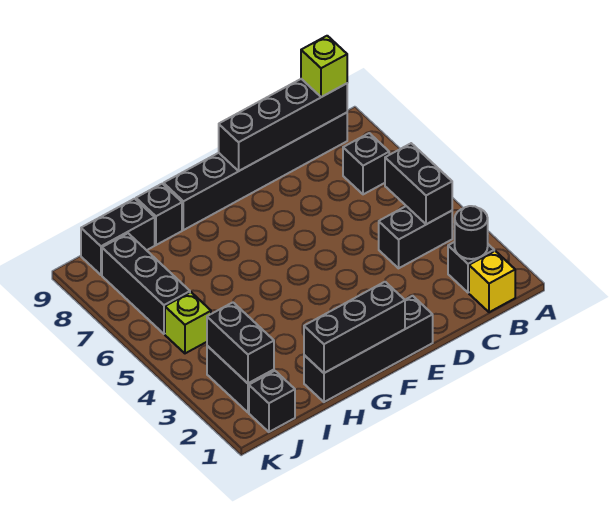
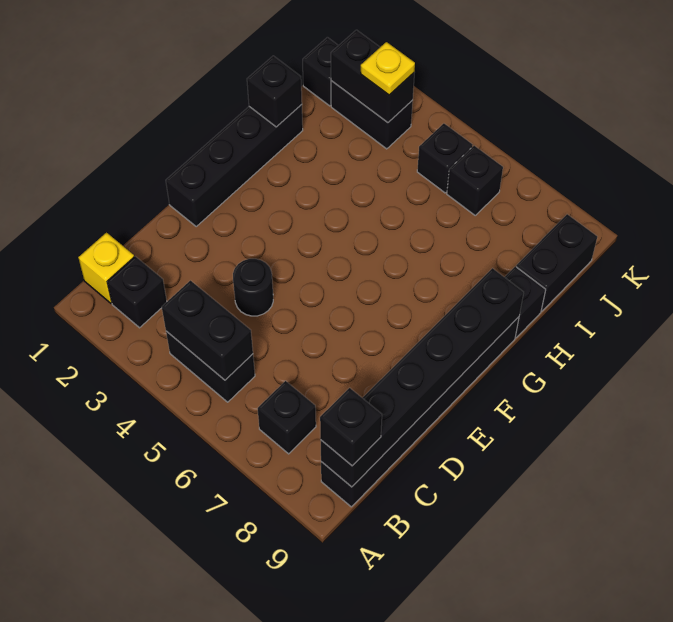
black 1x1 round brick [455,206,488,259] -> black 1x1 round brick moved to [233,259,273,316]
black 1x2 brick [379,206,452,268] -> black 1x2 brick turned to [166,331,255,402]
black 1x4 brick [219,79,347,171] -> black 1x6 brick [321,268,524,487]
lime 1x1 brick [301,36,347,97] -> black 1x1 brick [320,388,382,466]
black 1x3 brick [304,282,405,373] -> black 1x1 brick [247,56,302,127]
none -> yellow 1x1 plate [361,42,415,95]
lime 1x1 brick [165,292,211,353] -> black 1x1 brick [417,124,472,193]
black 1x3 brick [102,233,190,334] -> black 1x1 brick [447,146,503,215]

